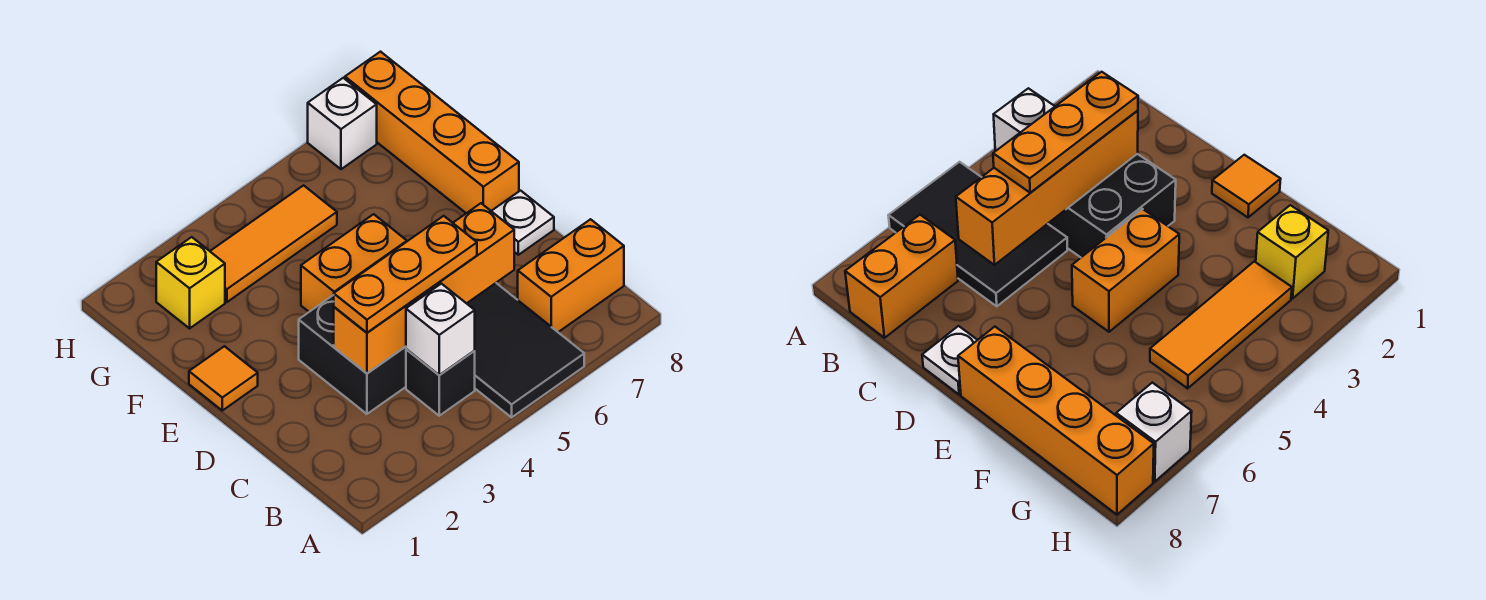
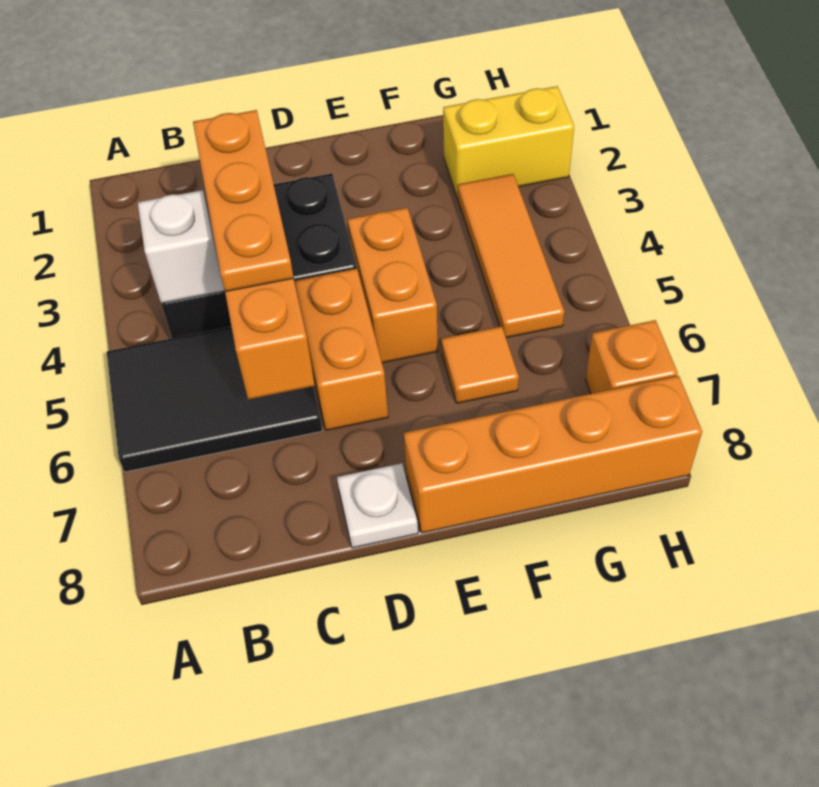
orange 1x2 brick [518,219,624,332] -> orange 1x2 brick moved to [295,269,388,430]
orange 1x1 tile [189,346,258,410] -> orange 1x1 tile moved to [441,326,519,403]
yellow 1x1 brick [156,237,225,328] -> yellow 1x2 brick [443,86,574,198]
white 1x1 brick [308,78,377,169] -> orange 1x1 brick [586,320,678,394]

